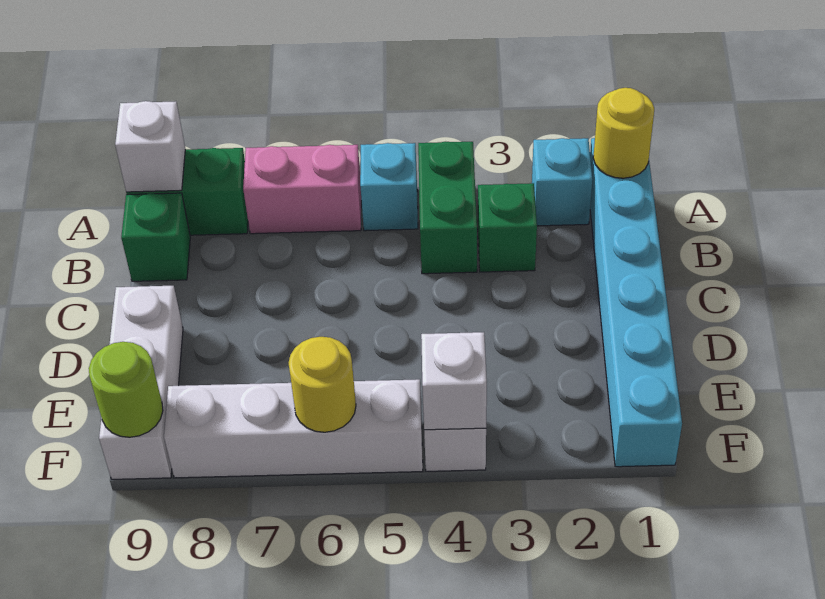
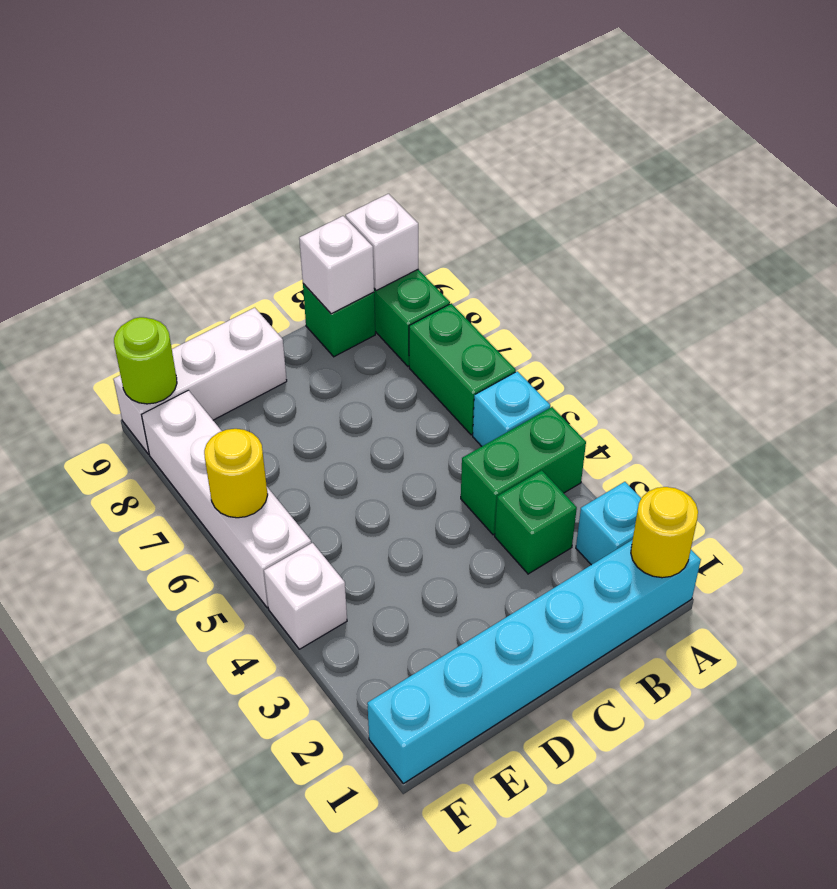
pink 1x2 brick [243,145,361,234] -> green 1x2 brick [409,303,516,435]
white 1x1 brick [421,332,487,430] -> white 1x1 brick moved to [299,216,374,314]

